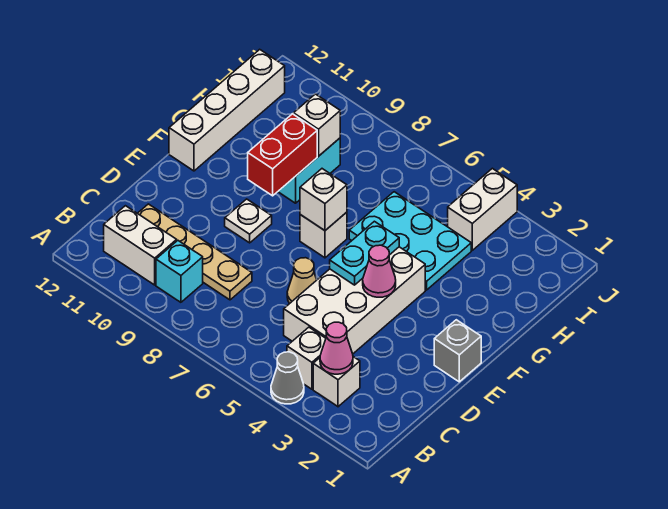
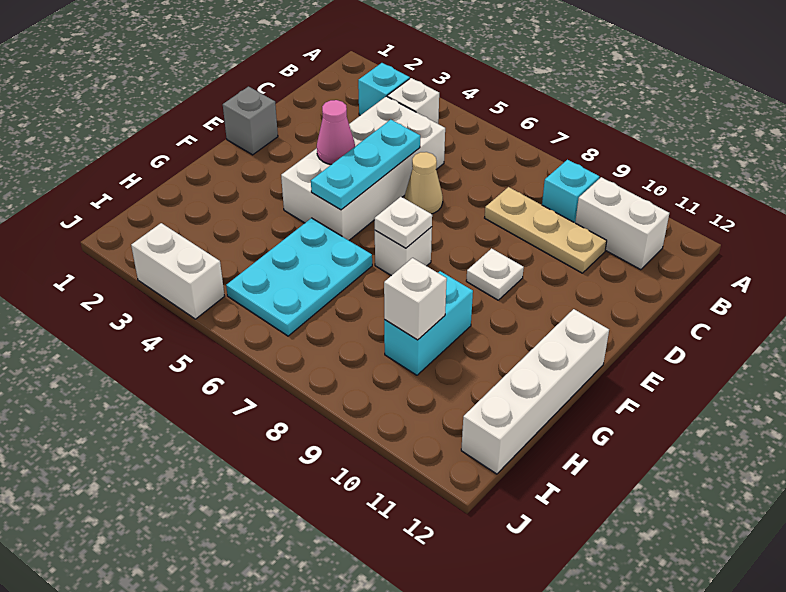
grey 1x1 cone [271,352,304,404] -> none
white 1x1 brick [313,357,360,407] -> cyan 1x1 brick [358,63,410,115]
pink 1x1 cone [320,322,353,374] -> none
tan 1x4 plate [138,204,252,300] -> tan 1x3 plate [485,187,607,273]
cyan 1x2 plate [330,221,399,285] -> cyan 1x3 plate [311,120,420,210]
white 1x1 brick [300,169,347,230] -> white 1x1 plate [374,197,432,248]
red 1x2 brick [248,114,317,196] -> none
cyan 2x3 plate [349,192,471,290] -> cyan 2x3 plate turned to [226,218,372,336]
white 1x2 brick [448,168,517,250] -> white 1x2 brick turned to [131,223,224,319]

